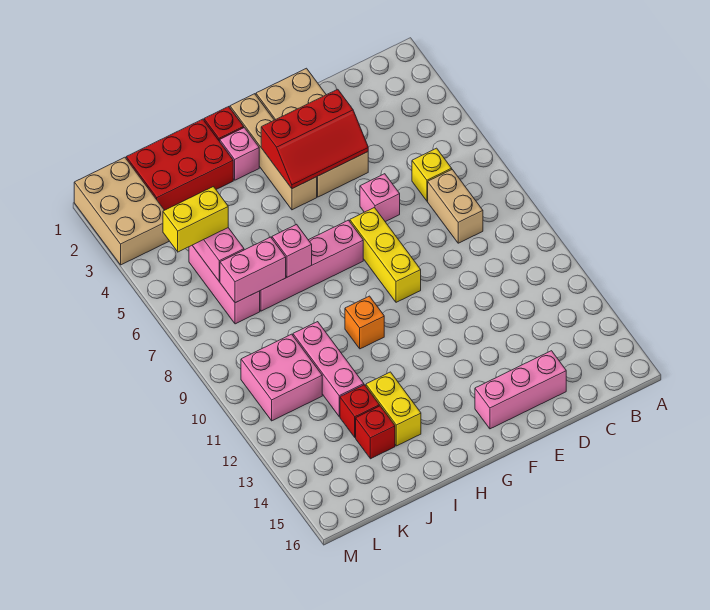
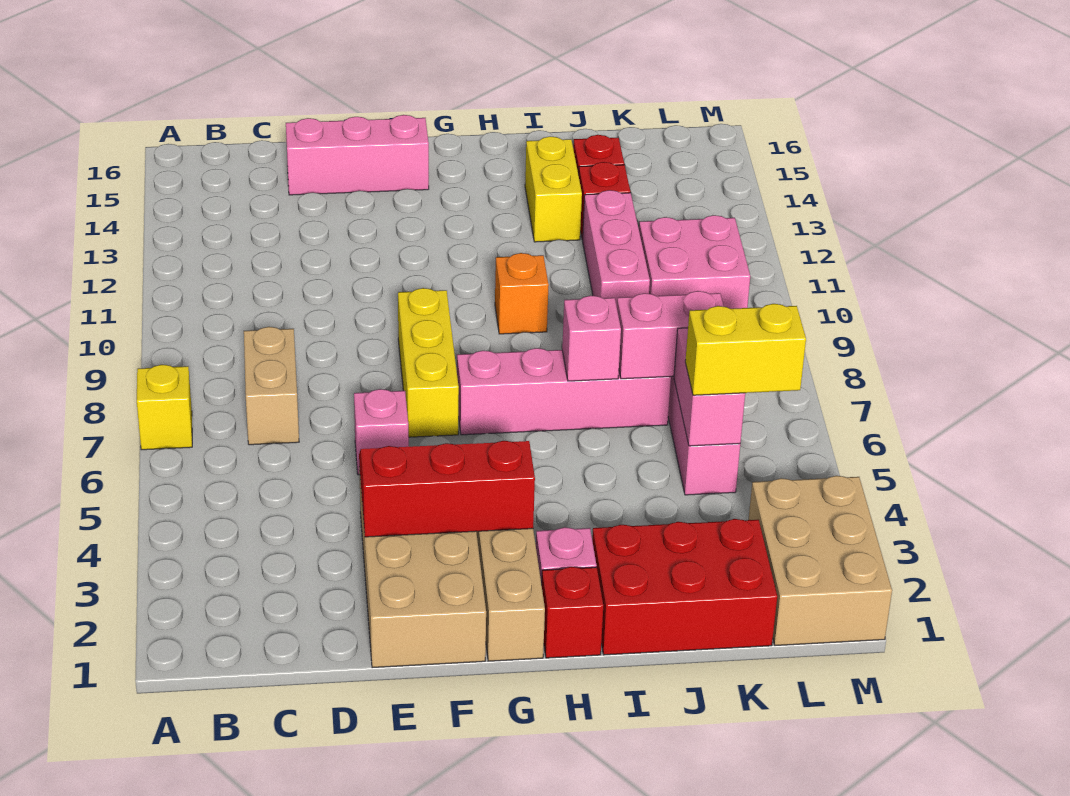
yellow 1x1 brick [412,148,452,201] -> yellow 1x1 brick moved to [137,365,192,450]

